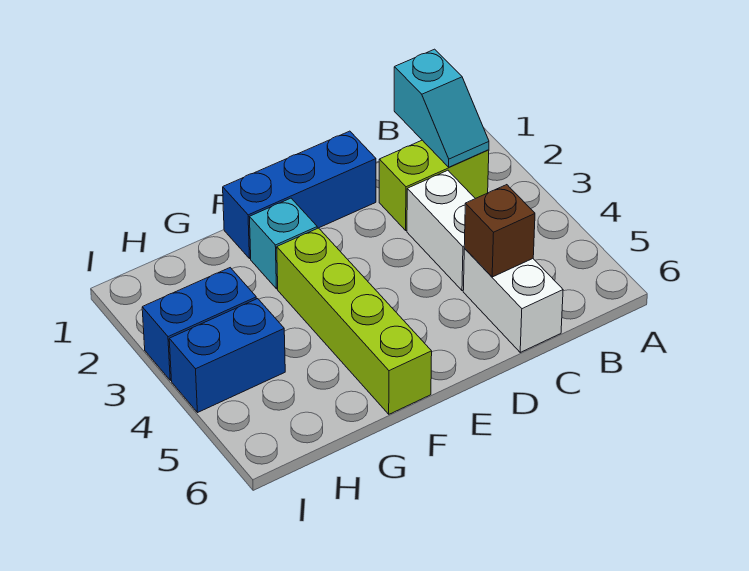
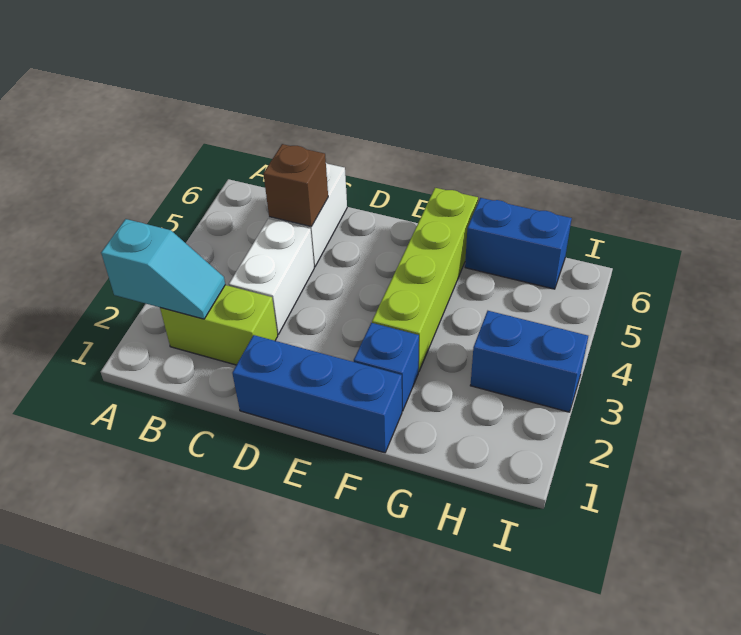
cyan 1x2 slope [394,49,489,167] -> cyan 1x2 slope turned to [101,219,225,319]
cyan 1x1 brick [250,198,317,289] -> blue 1x1 brick [354,323,419,411]
blue 1x2 brick [169,299,285,413] -> blue 1x2 brick moved to [465,198,572,289]

